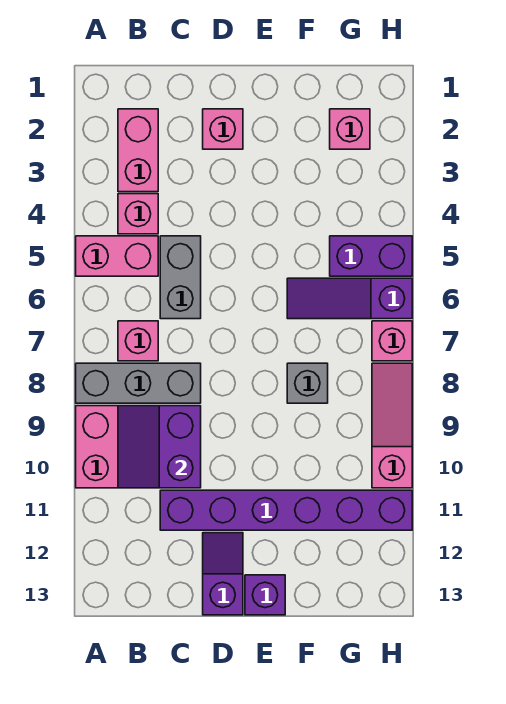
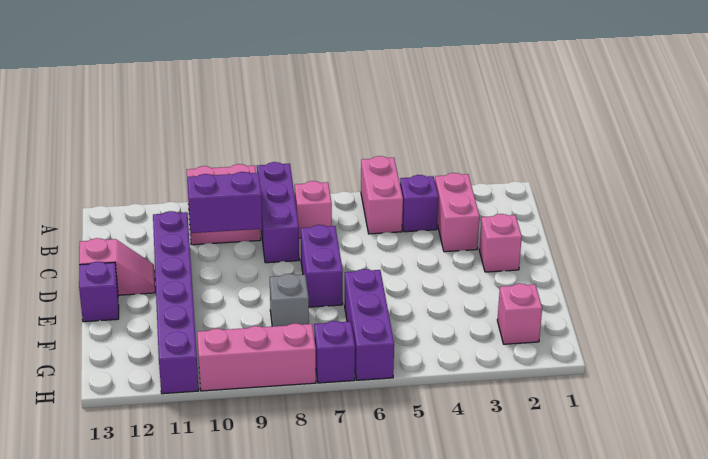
grey 1x3 brick [76,363,201,403] -> purple 1x3 brick [257,162,299,263]
pink 1x2 brick [118,109,158,192] -> pink 1x2 brick turned to [435,173,480,252]
pink 1x1 brick [118,194,158,234] -> purple 1x1 brick [400,175,438,232]
grey 1x2 brick [160,236,201,319] -> none
purple 1x2 slope [203,533,243,615] -> pink 1x2 slope [79,238,155,295]
purple 1x3 slope [287,278,412,319] -> purple 1x3 brick [345,269,394,380]
purple 1x2 brick [330,236,412,276] -> purple 1x2 brick moved to [301,225,343,307]
pink 1x1 brick [372,321,412,361] -> purple 1x1 brick [314,321,355,383]
pink 1x3 slope [372,363,412,488] -> pink 1x3 brick [197,323,316,391]

